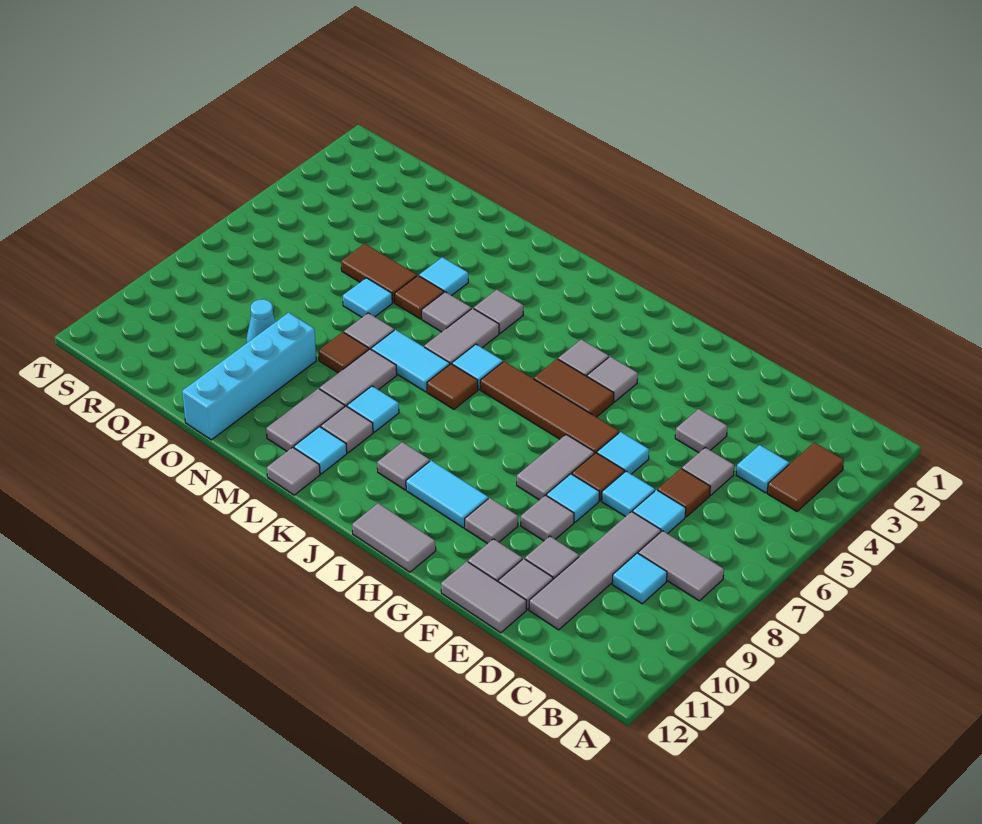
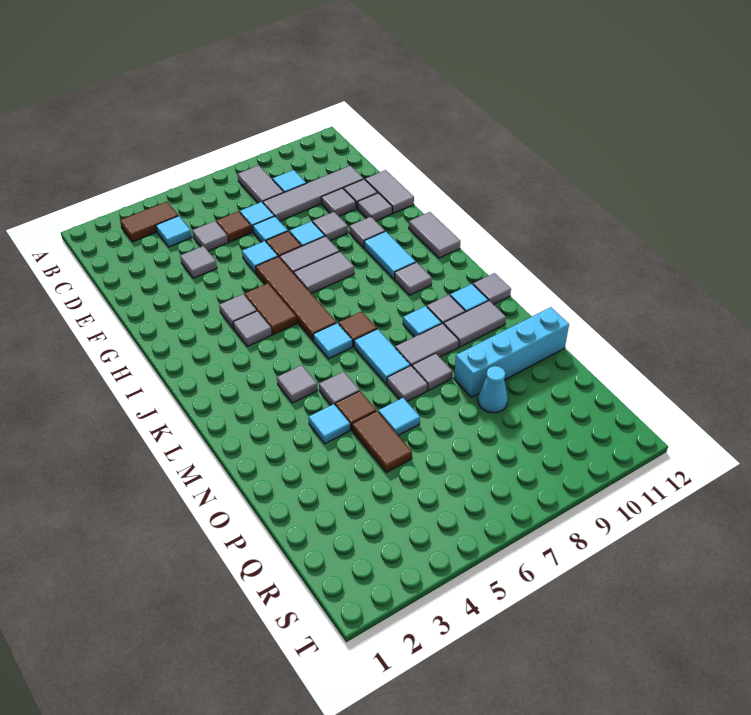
grey 1x2 tile [424,308,499,364] -> grey 1x2 tile moved to [294,251,354,294]
brown 1x1 tile [318,332,369,373] -> grey 1x1 tile [412,353,453,390]

